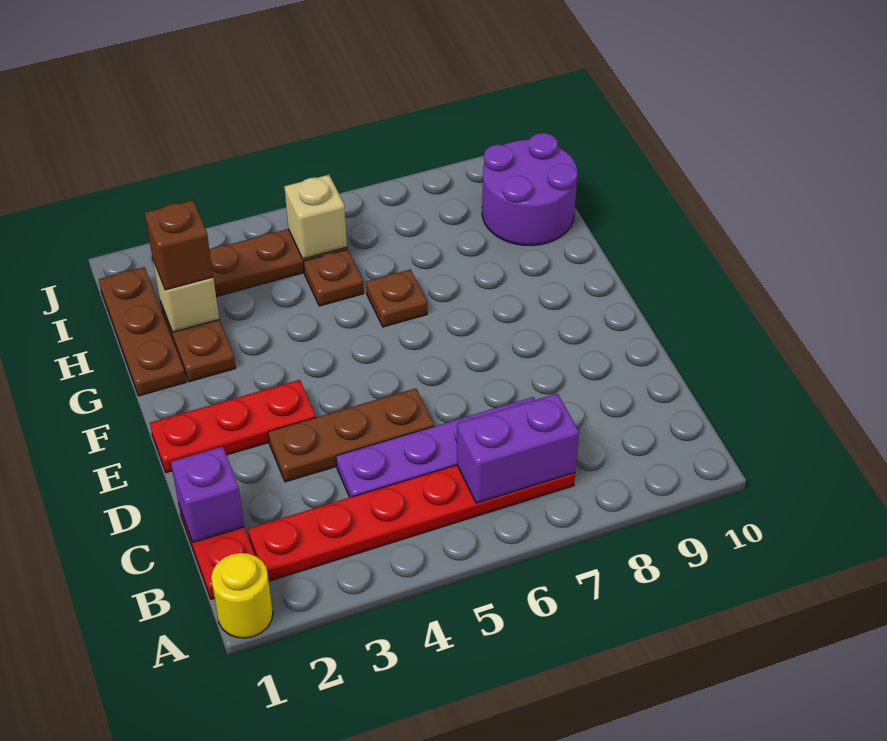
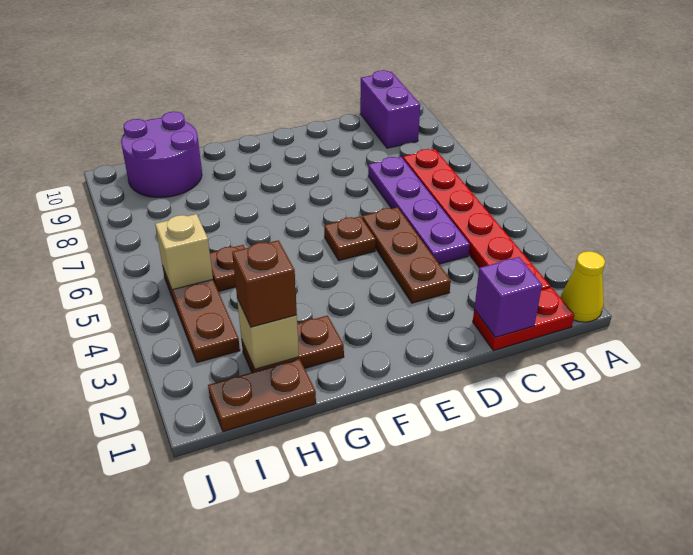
yellow 1x1 round brick [211,553,273,638] -> yellow 1x1 cone [560,251,605,322]
purple 1x2 brick [457,393,579,503] -> purple 1x2 brick moved to [360,70,420,148]
red 1x3 plate [150,380,316,473] -> none
brown 1x3 plate [99,267,186,396] -> brown 1x2 plate [208,359,316,432]
brown 1x1 plate [366,269,427,327] -> brown 1x1 plate moved to [324,216,376,261]

